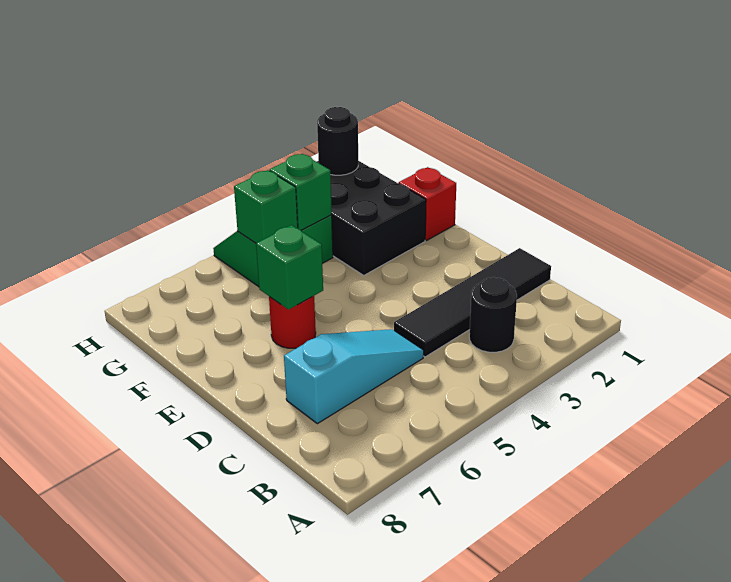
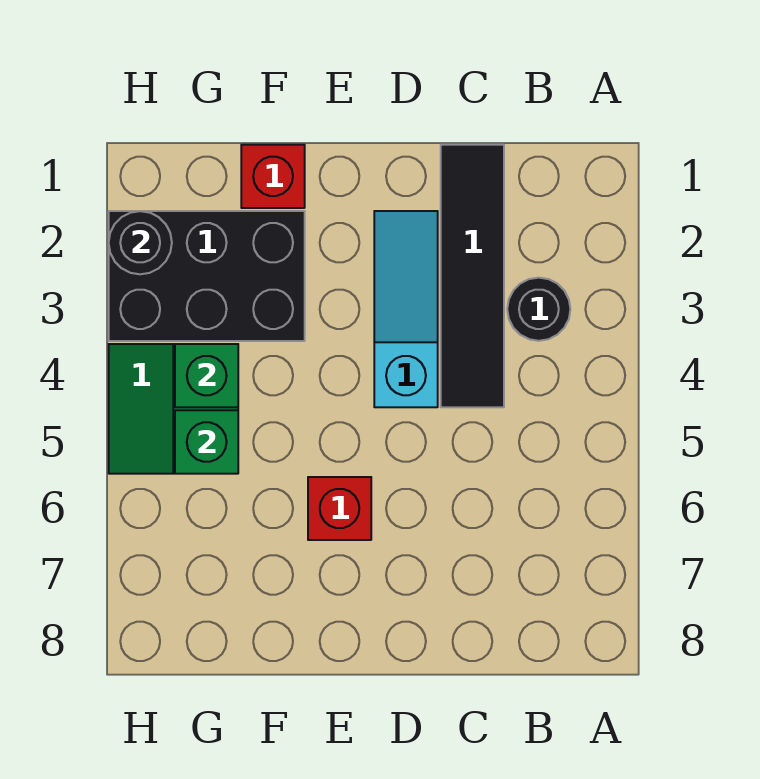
cyan 1x3 slope [284,329,424,424] -> cyan 1x3 slope moved to [374,211,438,407]
red 1x1 round brick [269,296,316,348] -> red 1x1 brick [308,477,371,540]
green 1x1 brick [256,225,323,310] -> none

